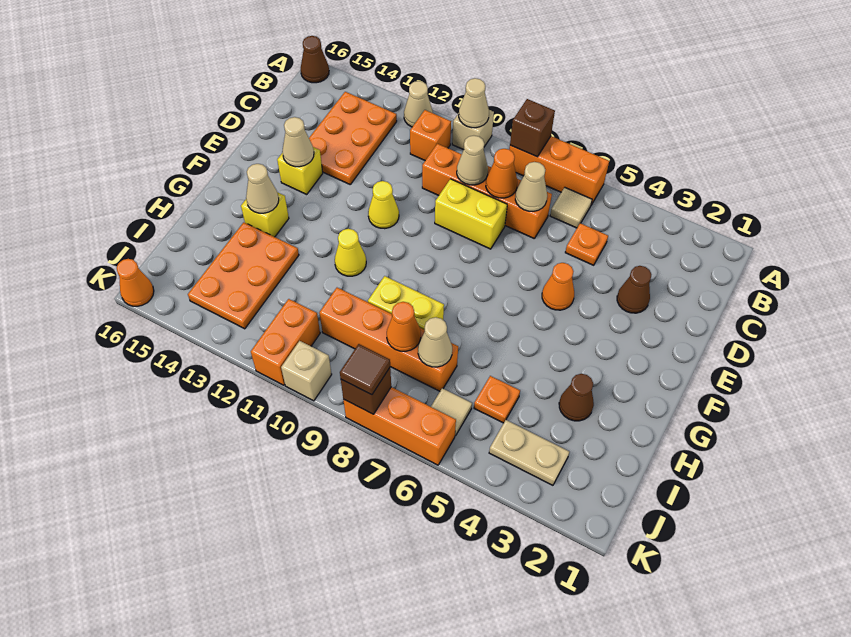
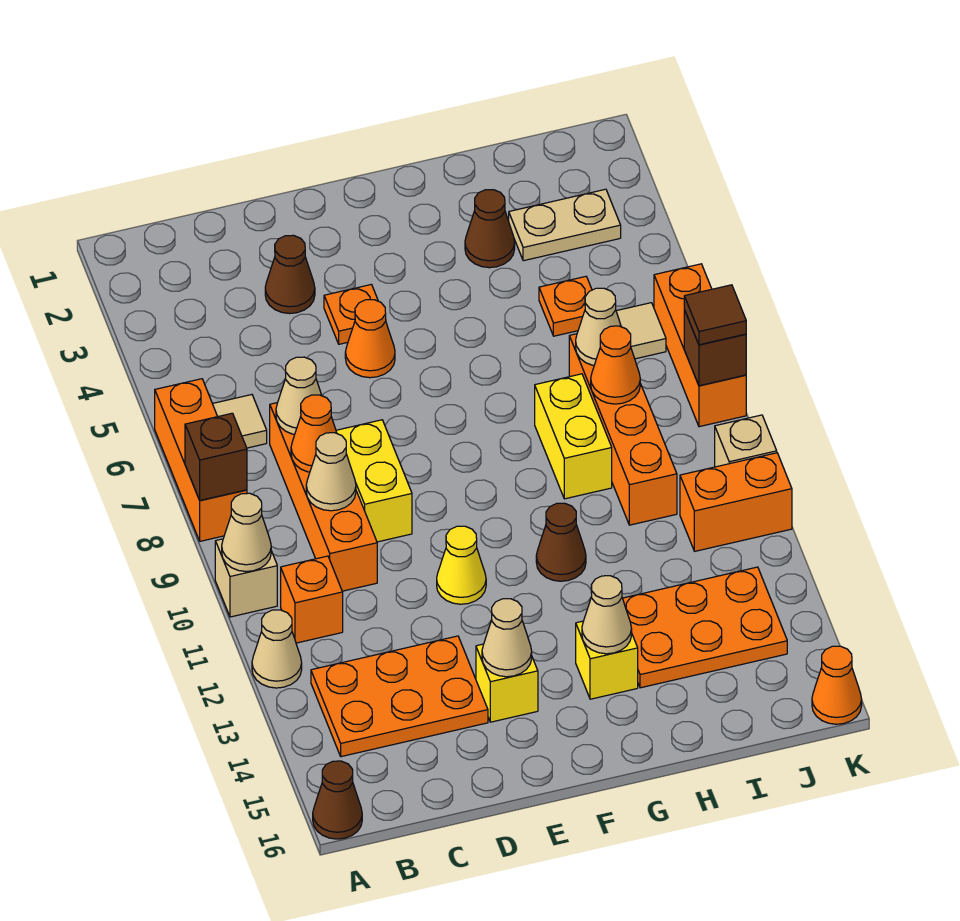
orange 1x1 plate [565,223,608,265] -> orange 1x1 plate moved to [324,284,378,344]
yellow 1x1 cone [335,229,366,276] -> brown 1x1 cone [536,503,586,581]
tan 1x2 plate [489,420,569,485] -> tan 1x2 plate turned to [509,189,621,261]

